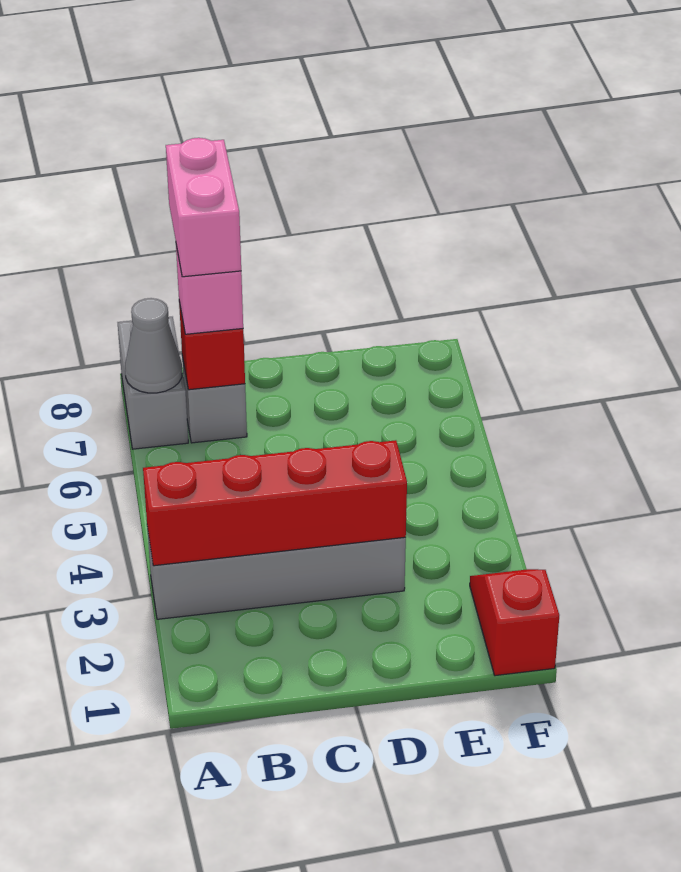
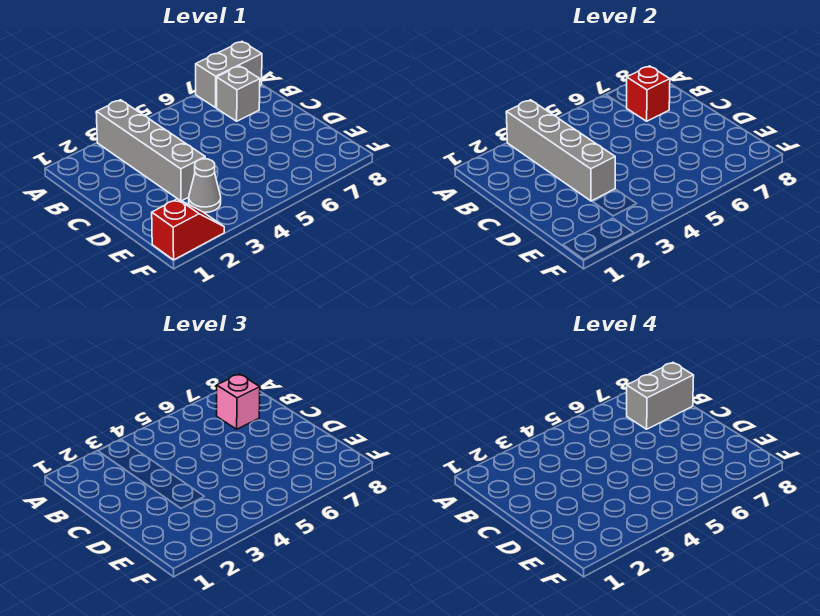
red 1x4 brick [143,440,407,566] -> grey 1x4 brick [506,100,615,201]
grey 1x1 cone [125,298,182,393] -> grey 1x1 cone moved to [189,159,221,213]
pink 1x2 brick [166,138,241,277] -> grey 1x2 brick [627,363,694,429]

